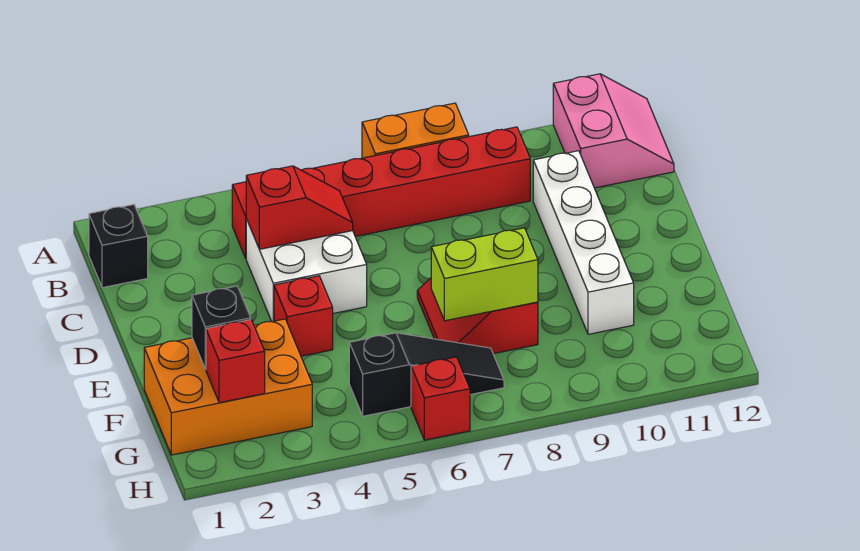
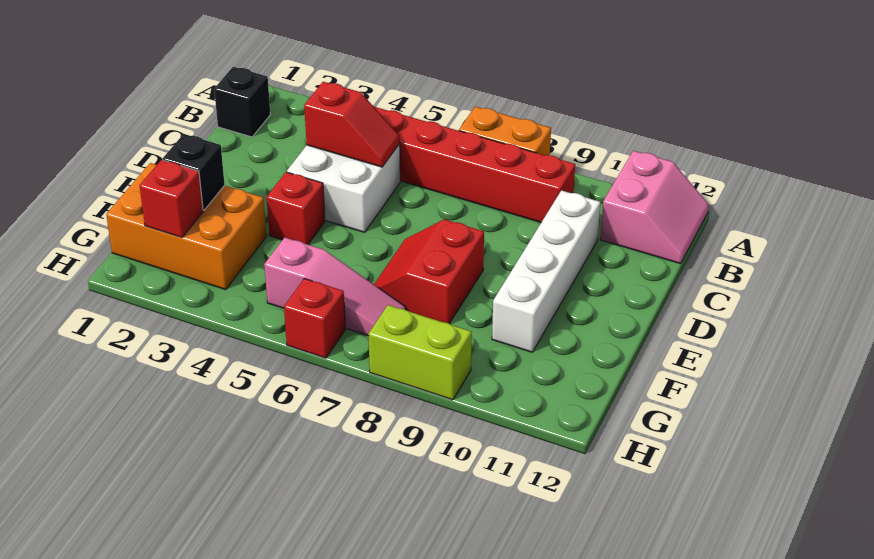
lime 1x2 brick [431,228,538,321] -> lime 1x2 brick moved to [369,305,472,400]
black 1x3 slope [349,333,504,416] -> pink 1x3 slope [264,237,406,336]

